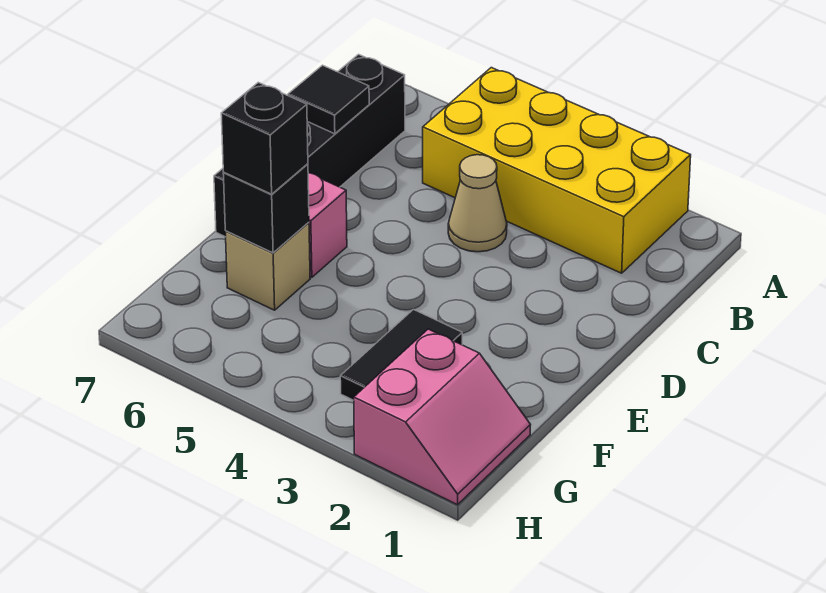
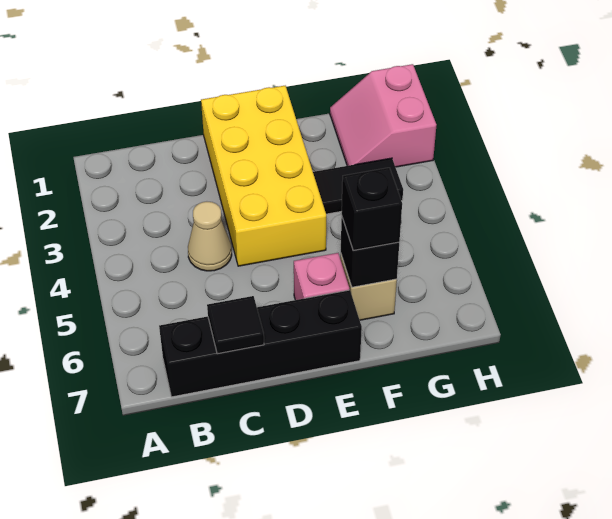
yellow 2x4 brick [423,68,691,273] -> yellow 2x4 brick moved to [201,86,326,266]
pink 2x2 slope [354,329,530,505] -> pink 2x2 slope turned to [330,64,436,167]

